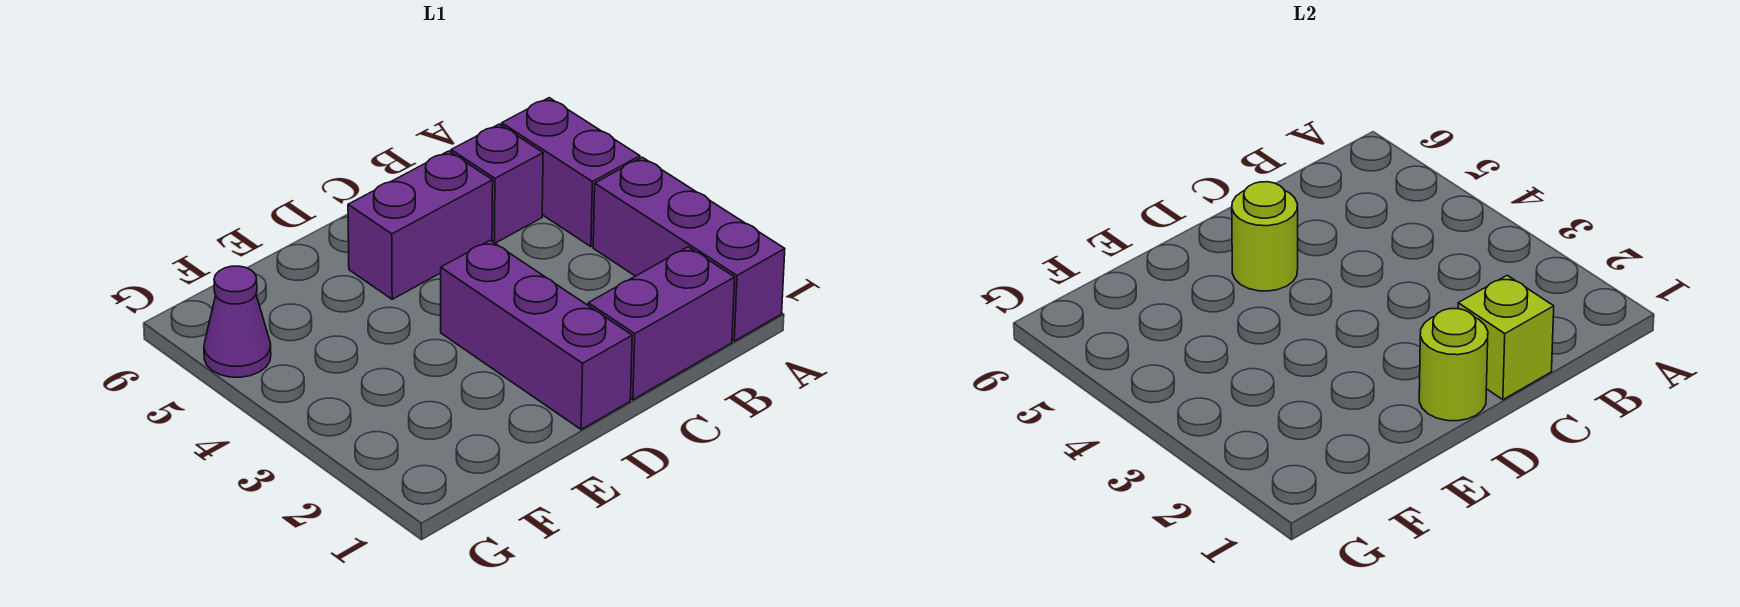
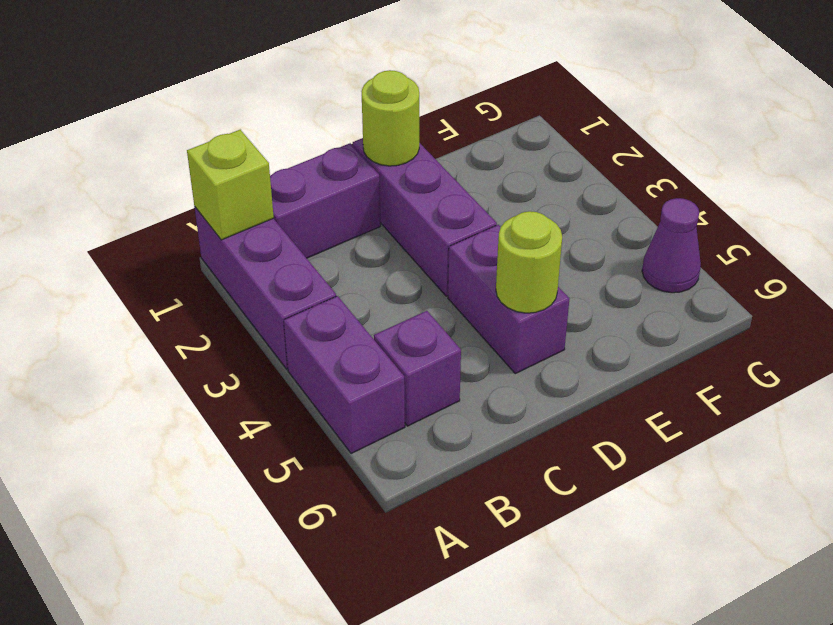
lime 1x1 brick [1458,275,1554,400] -> lime 1x1 brick moved to [187,130,274,240]
purple 1x2 brick [348,151,493,299] -> purple 1x2 brick turned to [448,225,569,374]

